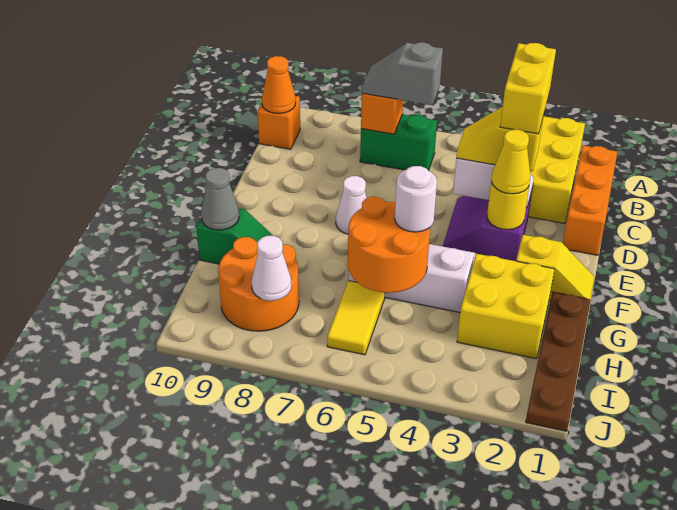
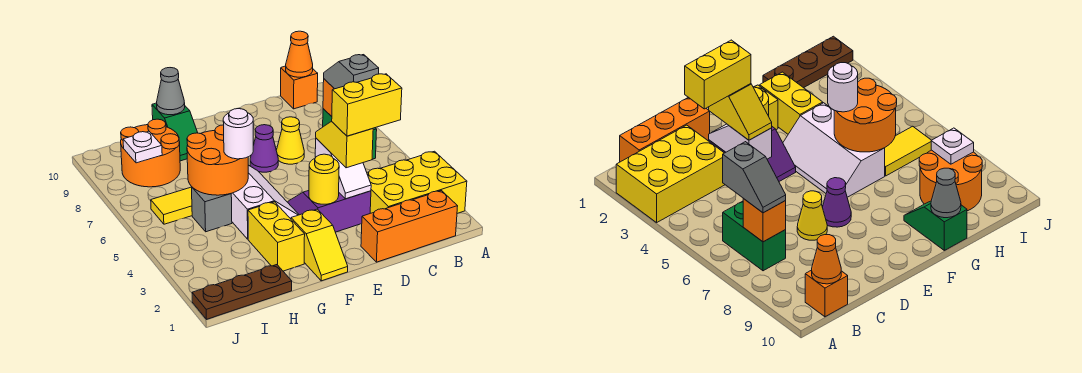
yellow 1x1 cone [491,130,530,194] -> yellow 1x1 cone moved to [276,117,304,164]
white 1x1 cone [336,176,367,234] -> purple 1x1 cone [250,125,278,172]
brown 1x4 plate [526,292,591,431] -> brown 1x3 plate [192,265,292,319]
yellow 2x2 brick [457,254,554,358] -> yellow 1x2 brick [248,202,305,271]
none -> grey 1x1 brick [192,187,232,232]
white 1x1 cone [251,235,291,301] -> white 1x1 plate [123,131,162,163]

